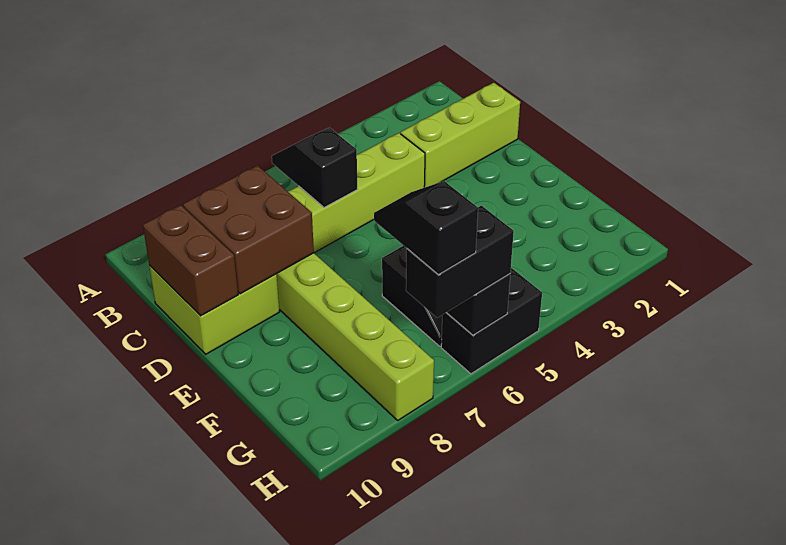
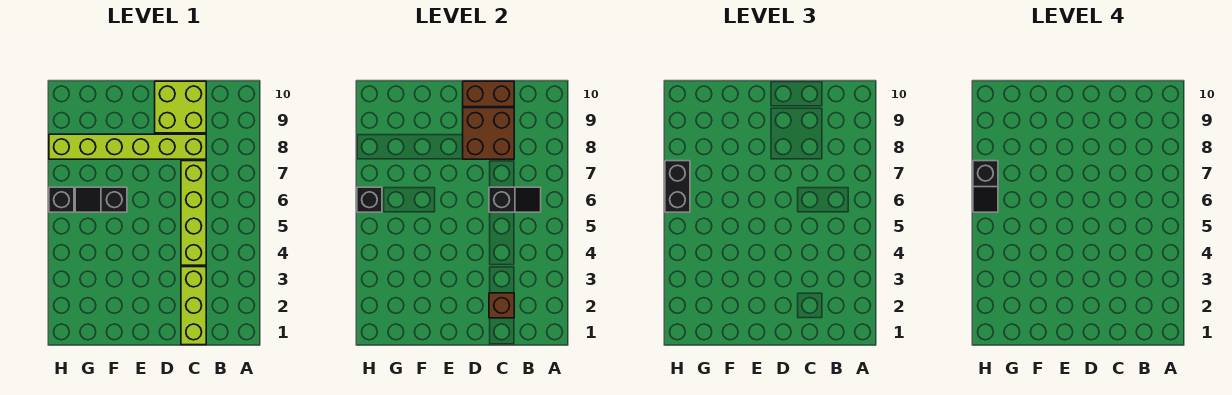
none -> brown 1x1 brick [489,293,514,318]
black 1x2 slope [374,181,478,275] -> black 1x2 slope turned to [973,161,998,212]
black 1x2 brick [441,268,542,374] -> black 1x1 brick [49,187,74,212]

